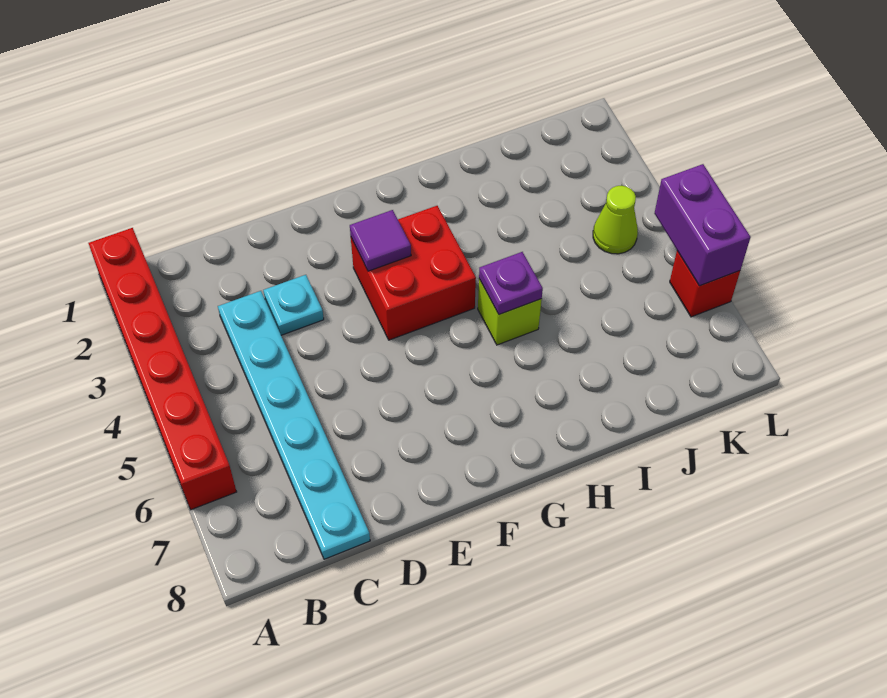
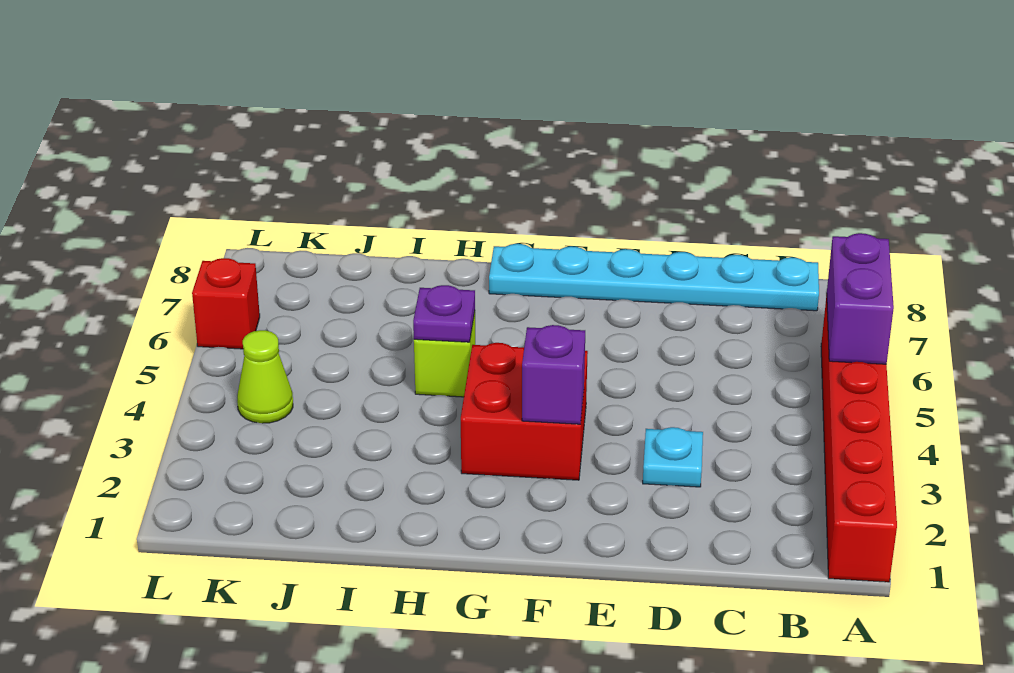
cyan 1x6 plate [218,291,370,559] -> cyan 1x6 plate turned to [489,244,819,311]
purple 1x1 tile [350,210,411,271] -> purple 1x1 brick [522,325,585,424]
purple 1x2 brick [654,164,751,286] -> purple 1x2 brick moved to [827,233,894,364]

